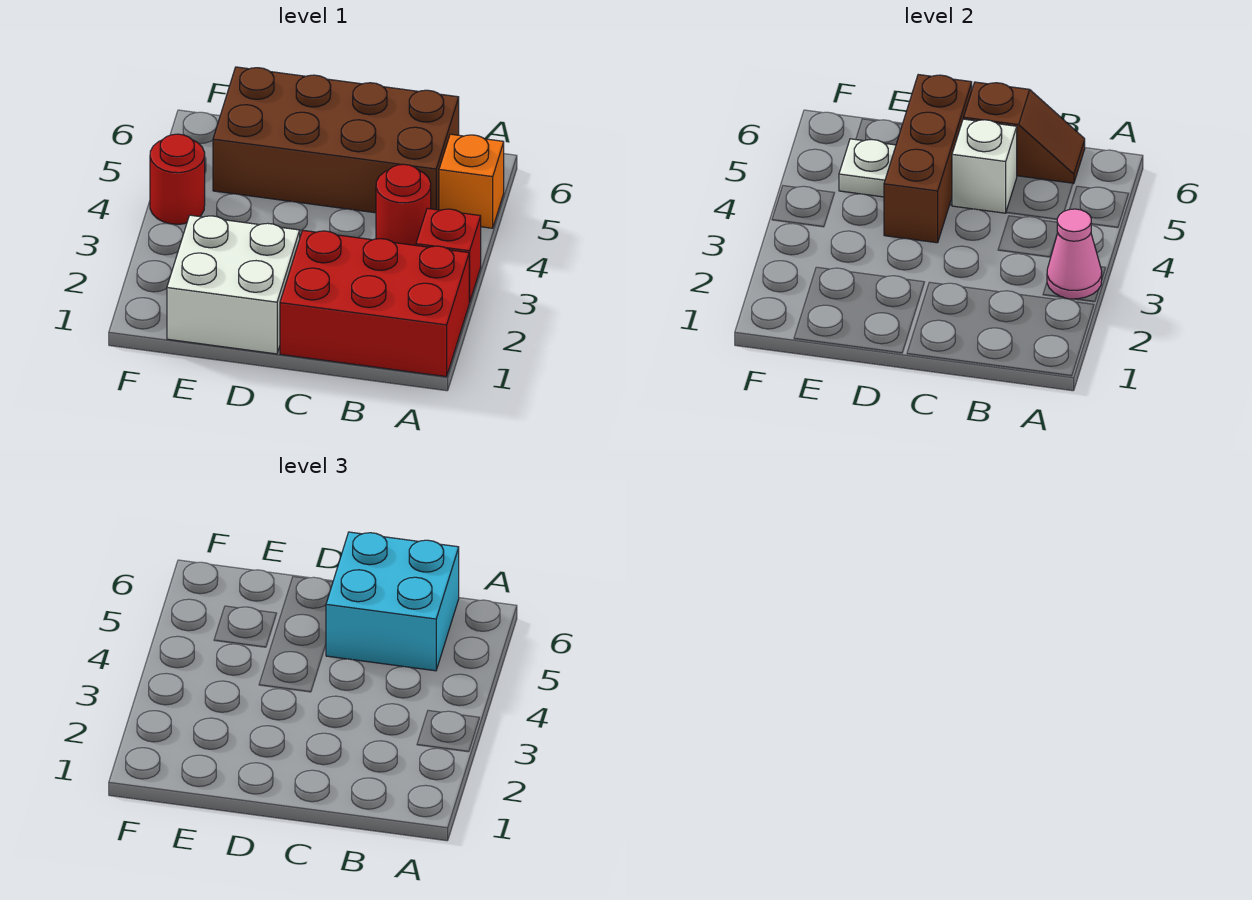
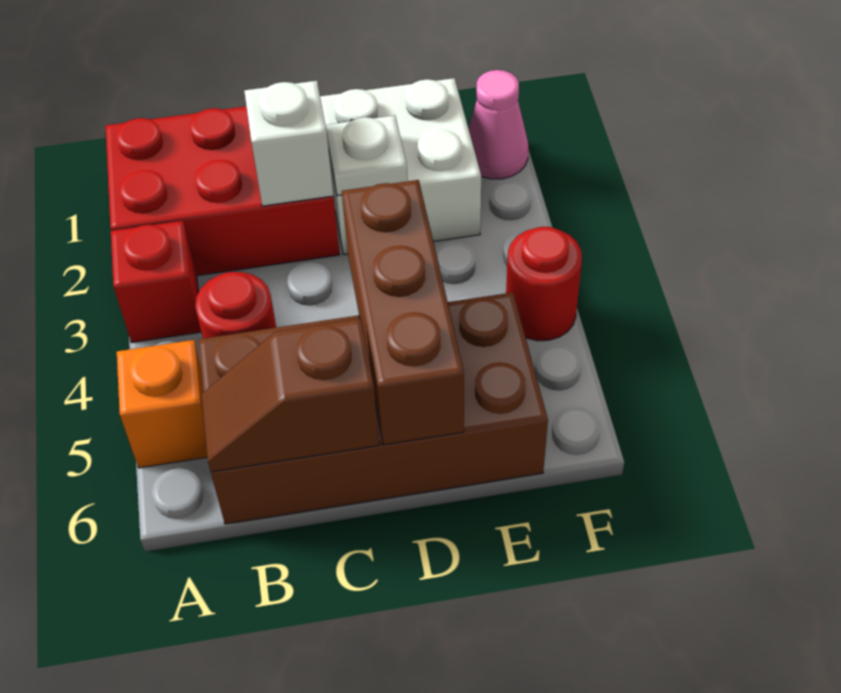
pink 1x1 cone [1047,209,1102,299] -> pink 1x1 cone moved to [468,70,529,179]
cyan 2x2 brick [326,532,459,671] -> none
white 1x1 brick [952,119,1017,213] -> white 1x1 brick moved to [244,81,333,206]
white 1x1 plate [839,139,896,197] -> white 1x1 plate moved to [326,115,408,196]

